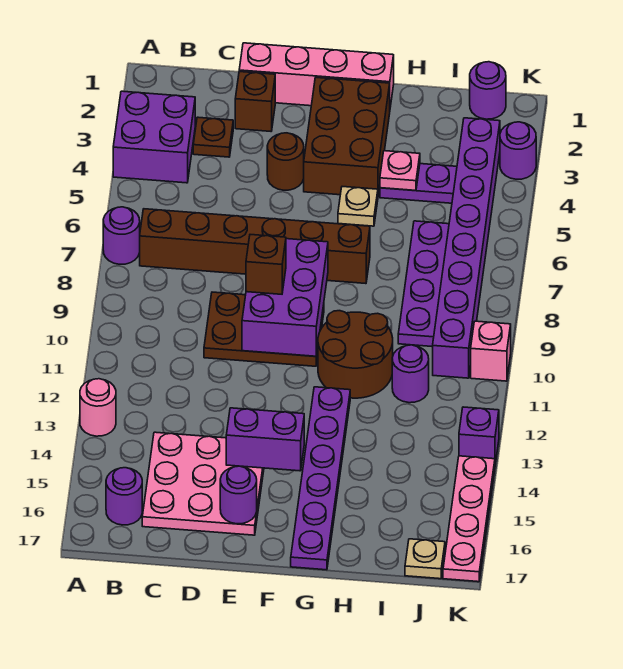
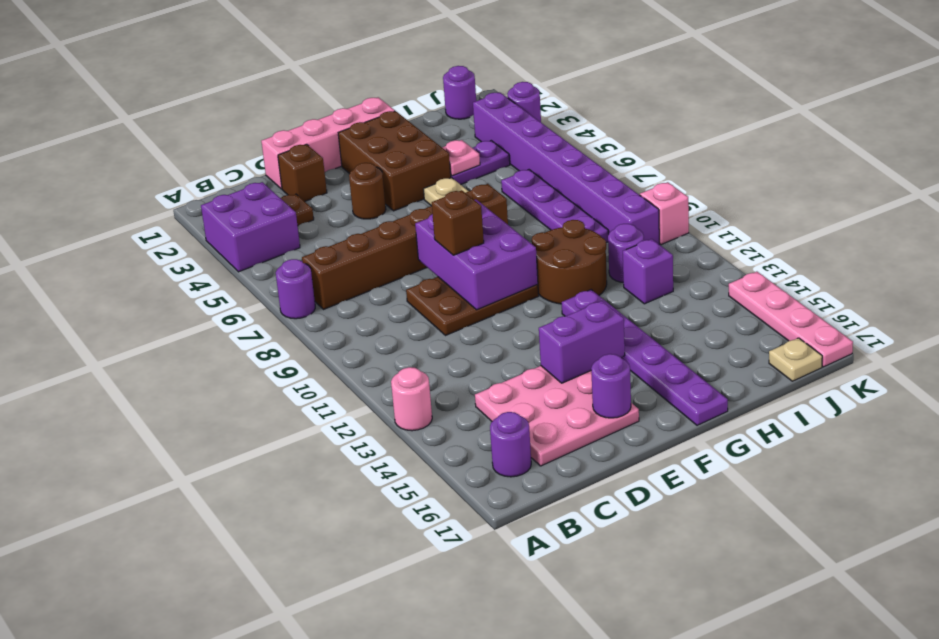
purple 1x1 brick [459,407,499,464] -> purple 1x1 brick moved to [623,239,673,304]

